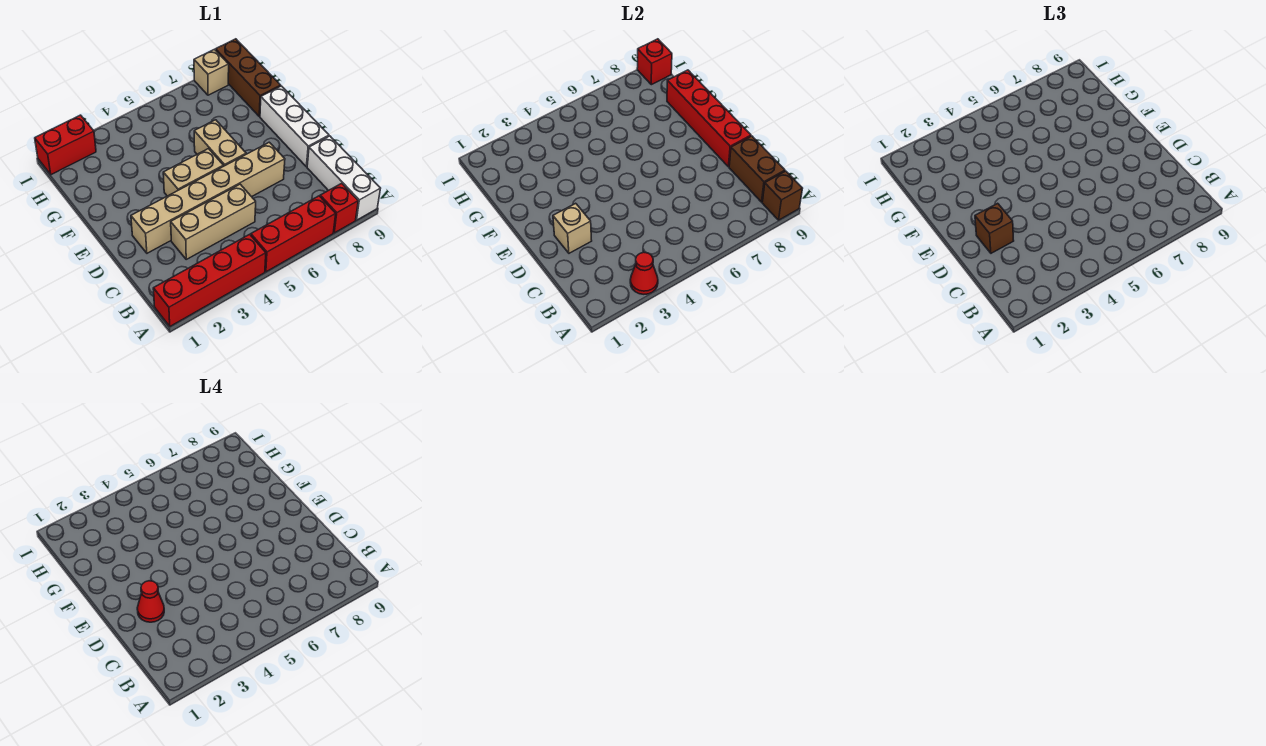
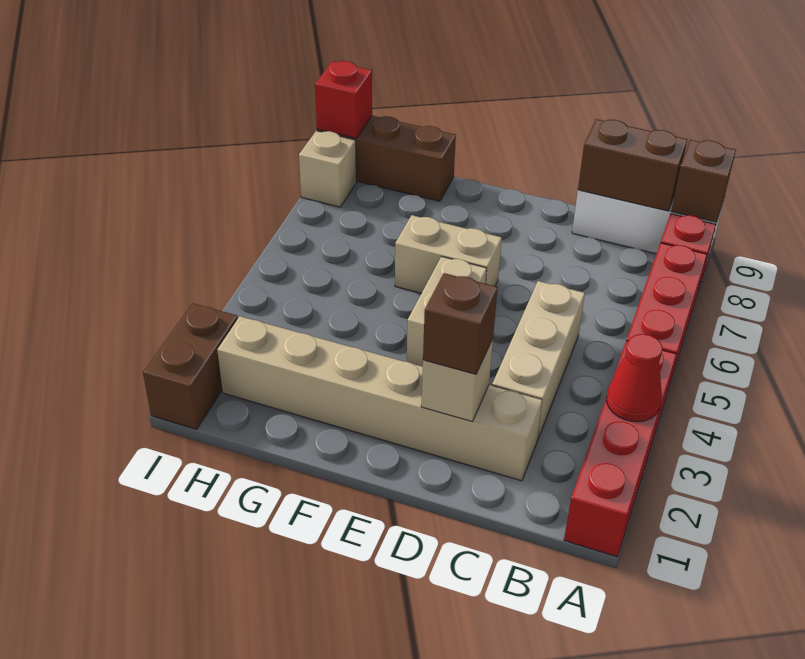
tan 1x6 brick [131,142,285,253] -> tan 1x6 brick turned to [217,316,542,481]
red 1x1 cone [137,581,164,622] -> none
white 1x3 brick [260,86,329,167] -> none
red 1x4 brick [667,70,751,167] -> none
red 1x2 brick [35,115,96,175] -> brown 1x2 brick [143,303,238,429]

